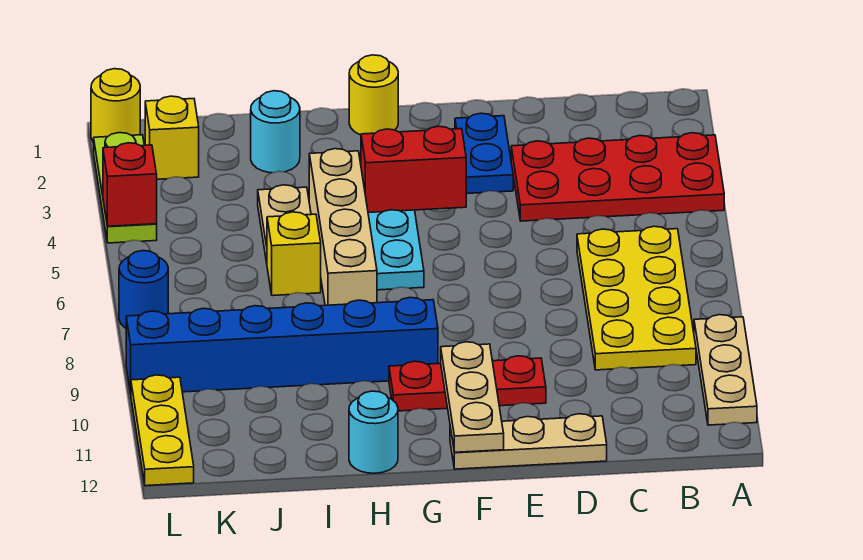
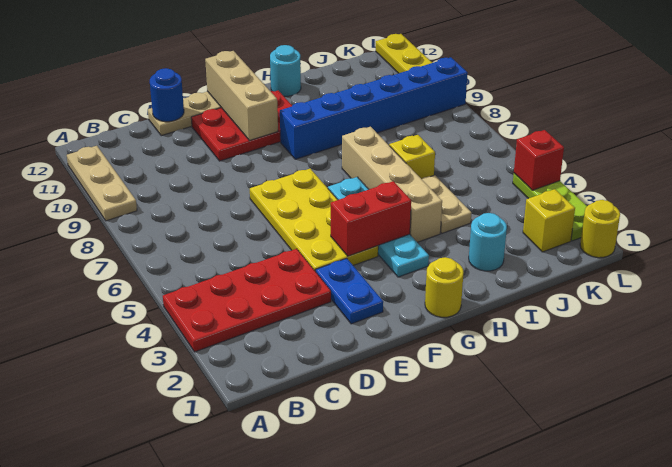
yellow 2x4 plate [577,226,696,370] -> yellow 2x4 plate moved to [250,169,378,272]
red 1x3 plate [389,356,546,411] -> red 2x3 plate [191,91,292,161]
tan 1x3 plate [441,342,504,452] -> tan 1x3 brick [205,51,278,141]
blue 1x1 round brick [119,251,168,328] -> blue 1x1 round brick moved to [150,68,184,122]

